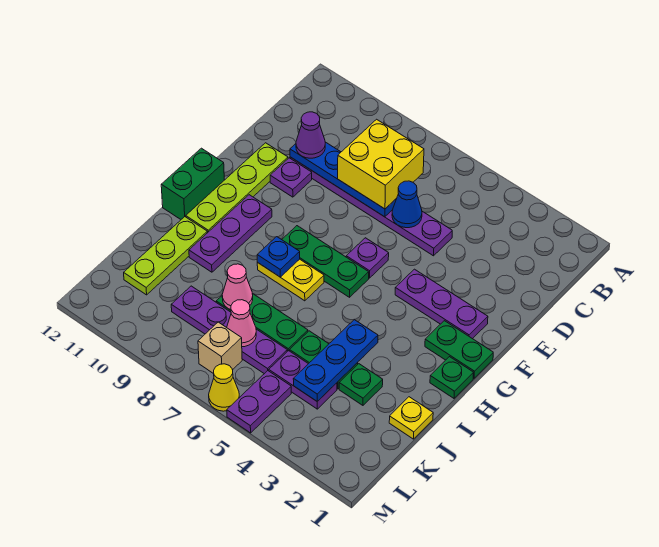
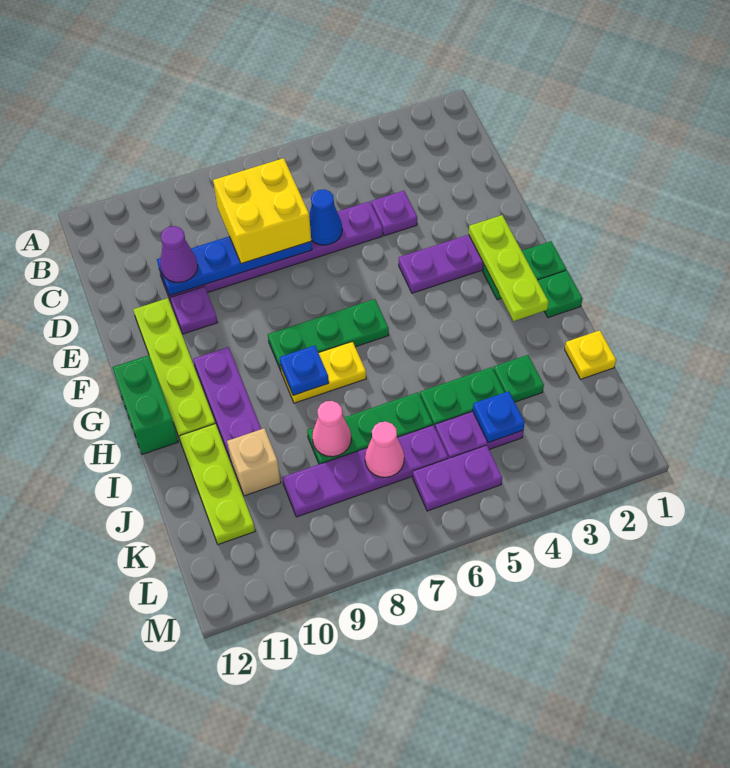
none -> lime 1x3 plate [469,215,549,321]
purple 1x1 plate [346,238,389,278] -> purple 1x1 plate moved to [371,191,417,236]
blue 1x3 plate [293,320,378,401] -> blue 1x1 plate [473,391,525,443]
purple 1x2 plate [227,371,291,433] -> purple 1x2 plate turned to [413,445,502,511]
tan 1x1 brick [198,322,242,374] -> tan 1x1 brick moved to [227,428,281,496]
yellow 1x1 cone [209,364,239,411] -> none

